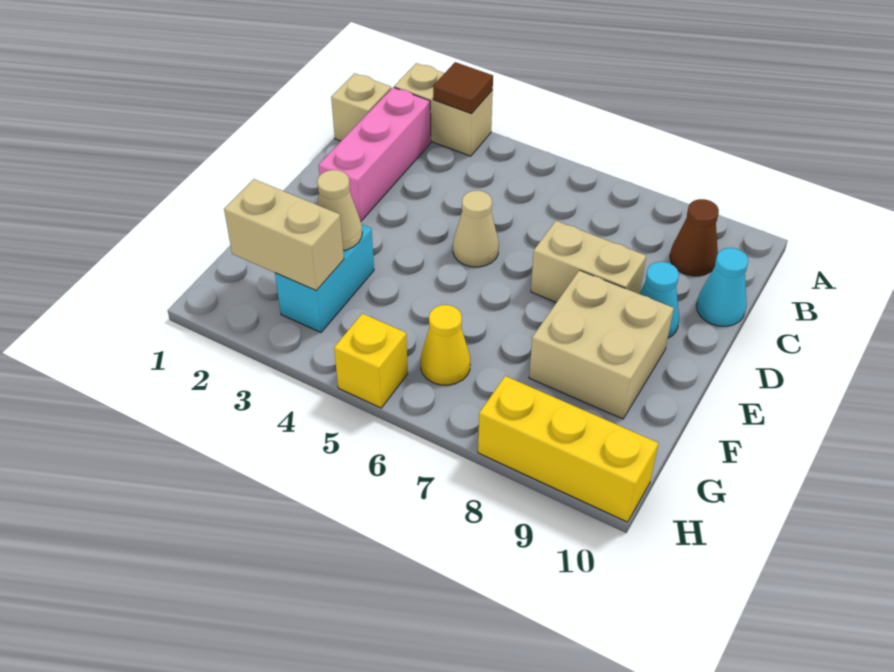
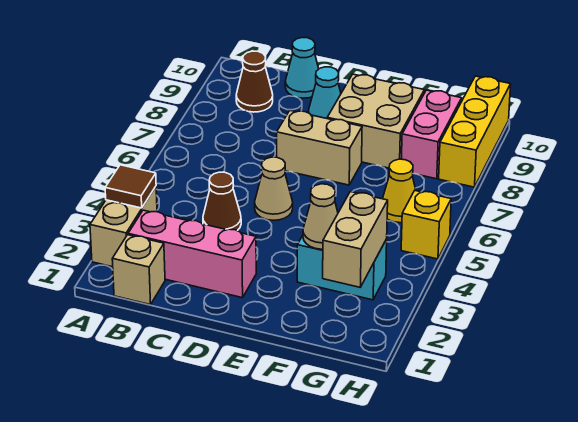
none -> brown 1x1 cone [203,172,241,231]
tan 1x2 brick [531,221,646,302] -> tan 1x2 brick turned to [277,111,362,185]
none -> pink 1x2 brick [401,90,462,179]

